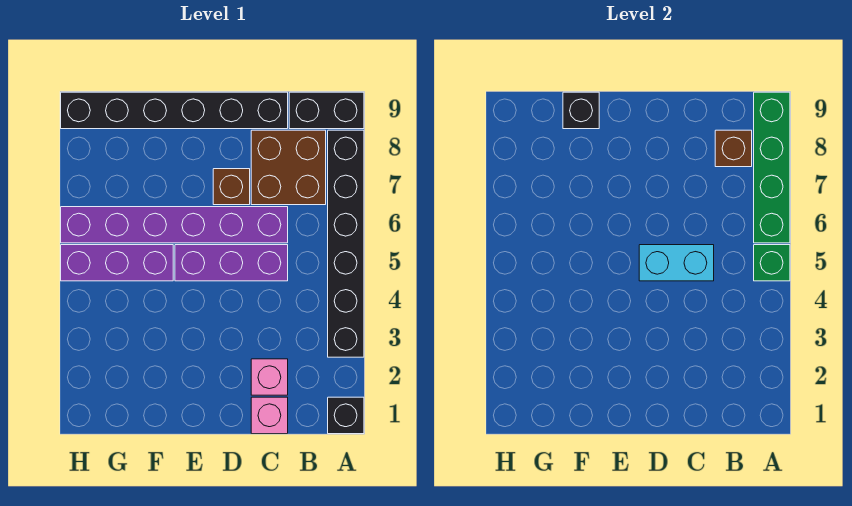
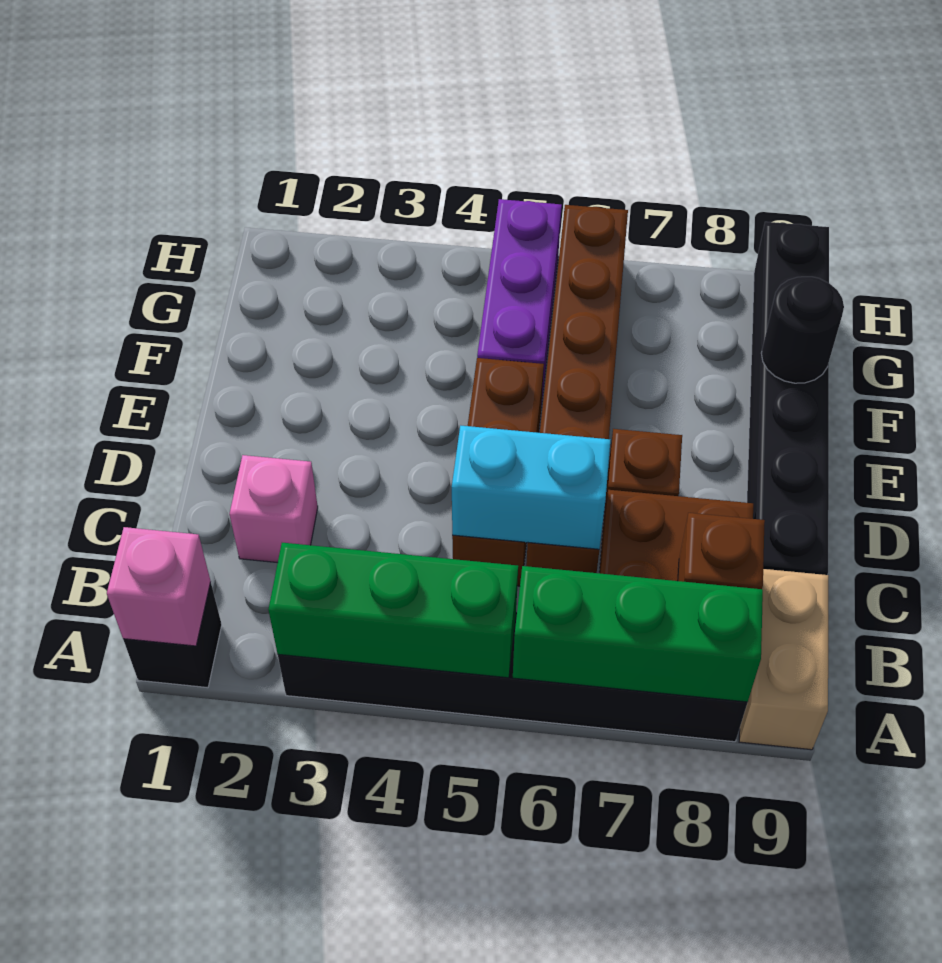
green 1x1 brick [754,245,790,281] -> green 1x3 brick [268,543,518,678]
green 1x4 brick [754,92,790,243] -> green 1x3 brick [513,566,763,702]
black 1x2 brick [289,92,364,129] -> tan 1x2 brick [739,569,828,750]
pink 1x1 brick [251,397,288,434] -> pink 1x1 brick moved to [107,527,211,646]
purple 1x3 brick [175,245,288,281] -> brown 1x3 brick [452,358,544,586]
cyan 1x2 brick [639,245,714,281] -> cyan 1x2 brick turned to [452,426,610,549]
purple 1x6 brick [61,207,288,243] -> brown 1x6 brick [526,205,628,573]
black 1x1 brick [563,92,599,129] -> black 1x1 round brick [761,277,844,383]

